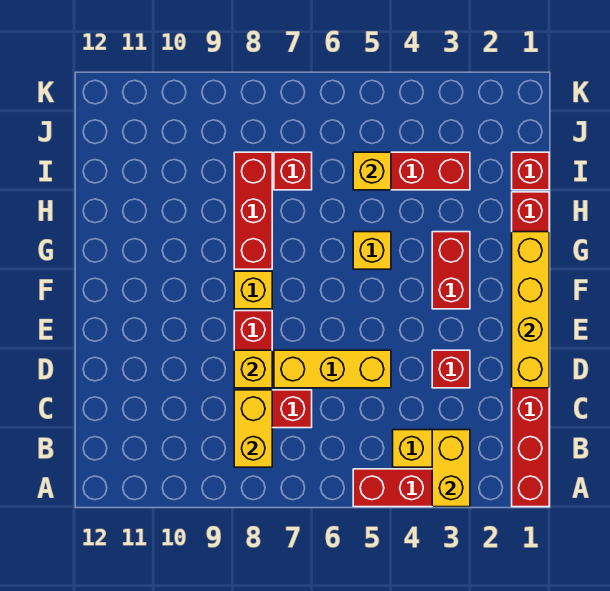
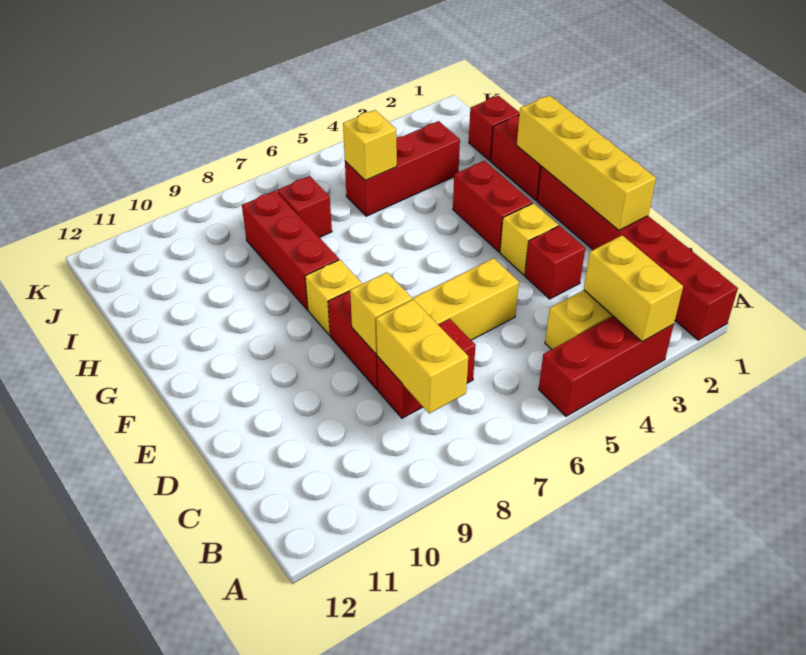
yellow 1x1 brick [353,232,391,269] -> yellow 1x1 brick moved to [500,203,558,275]

